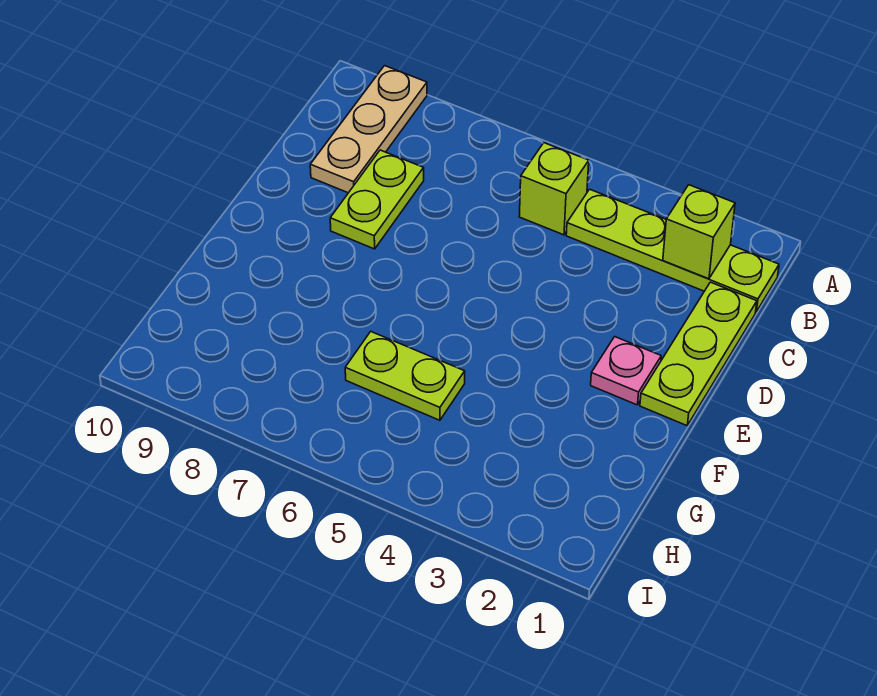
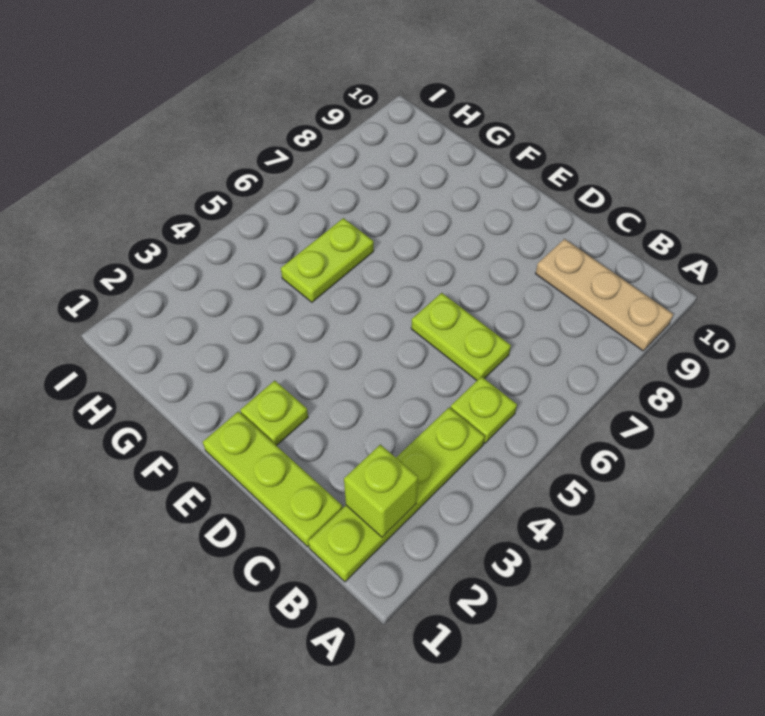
lime 1x1 brick [519,143,589,235] -> lime 1x1 plate [450,377,517,443]
lime 1x2 plate [330,150,424,249] -> lime 1x2 plate moved to [411,293,511,380]
pink 1x1 plate [591,337,661,405] -> lime 1x1 plate [240,380,308,446]

